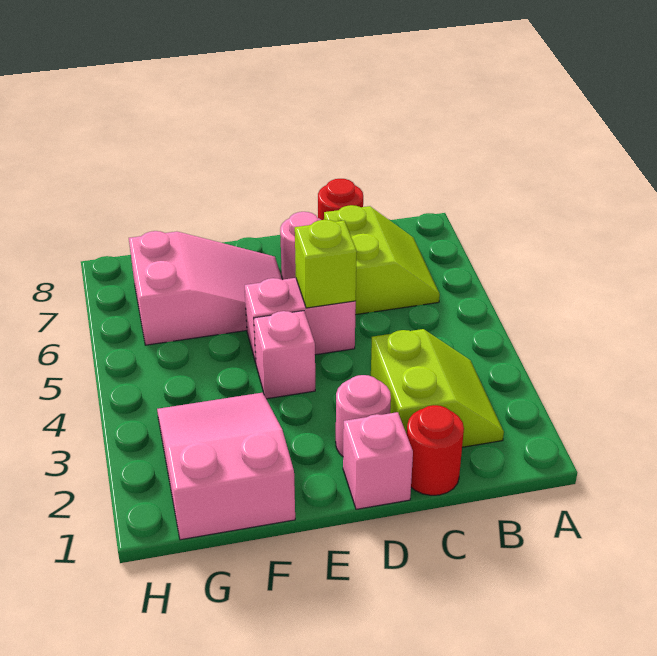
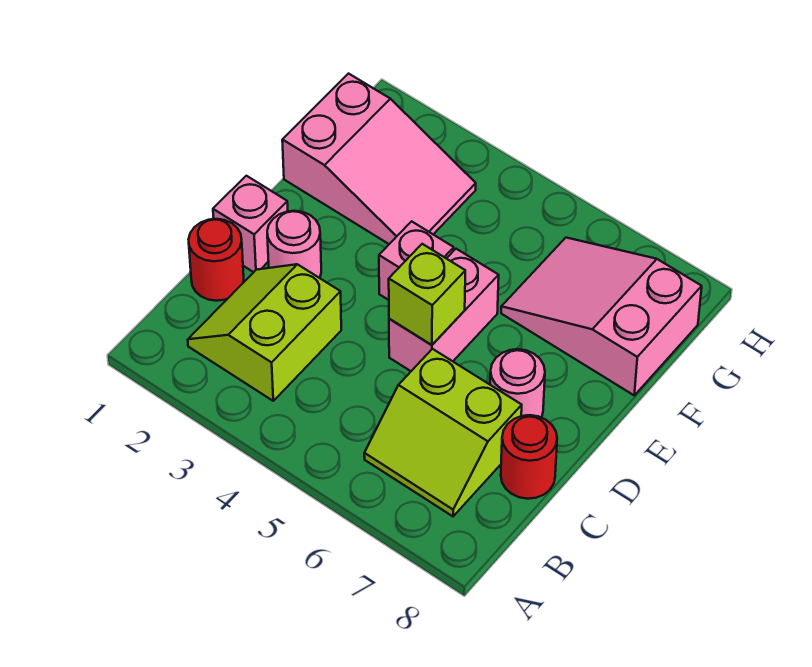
lime 2x2 slope [371,329,504,447] -> lime 2x2 slope turned to [188,264,341,401]
pink 2x3 slope [129,231,282,345] -> pink 2x3 slope turned to [501,238,702,395]

